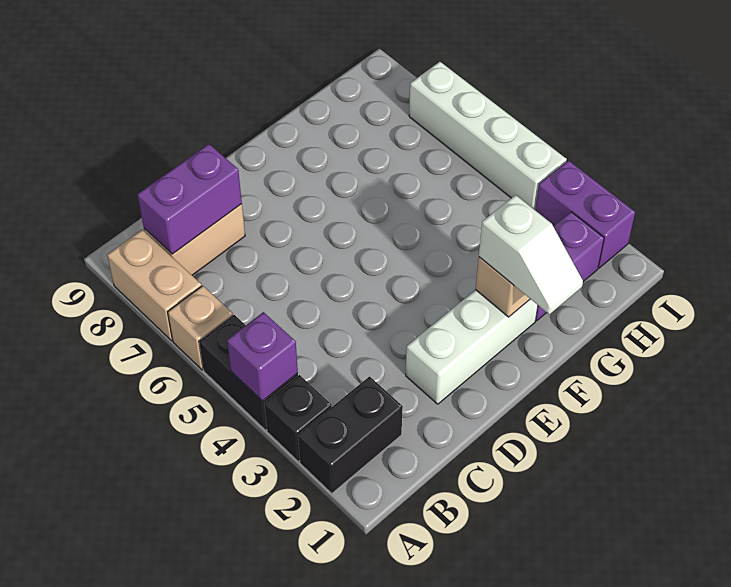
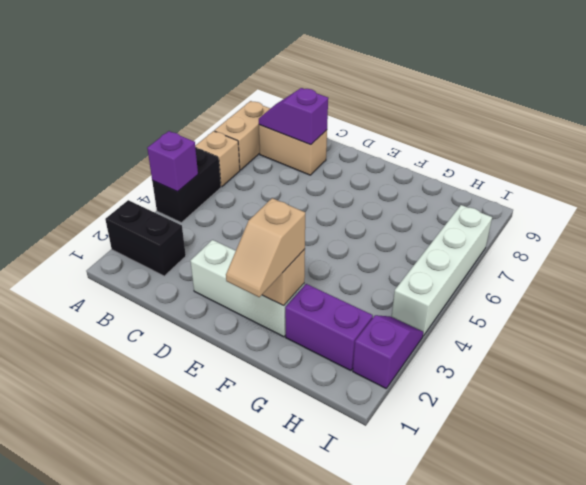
black 1x1 brick [264,375,332,461] -> none
purple 1x2 brick [138,144,242,254] -> purple 1x2 slope [259,88,328,145]
white 1x2 slope [479,195,583,314] -> tan 1x2 slope [226,198,305,297]
purple 1x2 brick [535,160,635,268] -> purple 1x2 slope [353,315,423,388]

